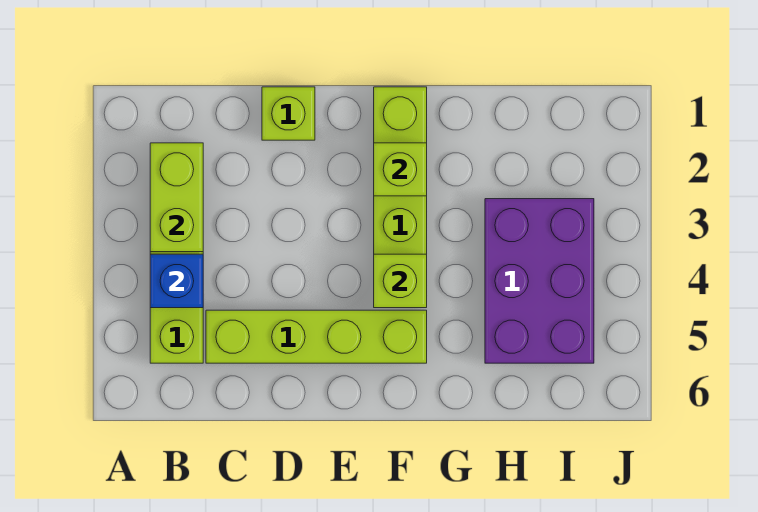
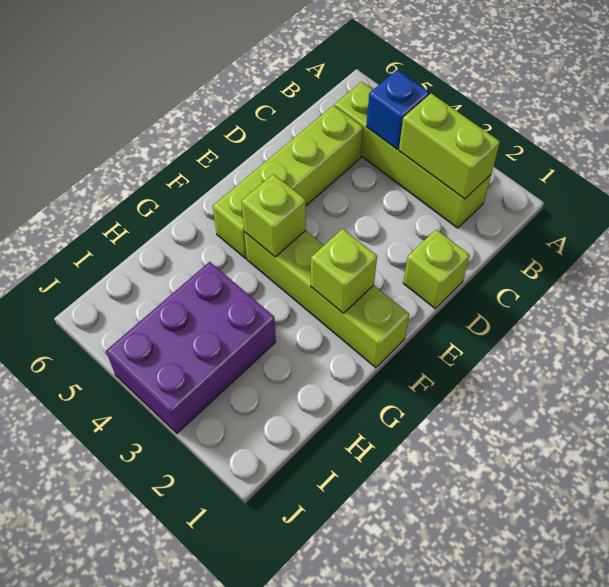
purple 2x3 brick [485,199,594,363] -> purple 2x3 brick turned to [106,262,276,433]

